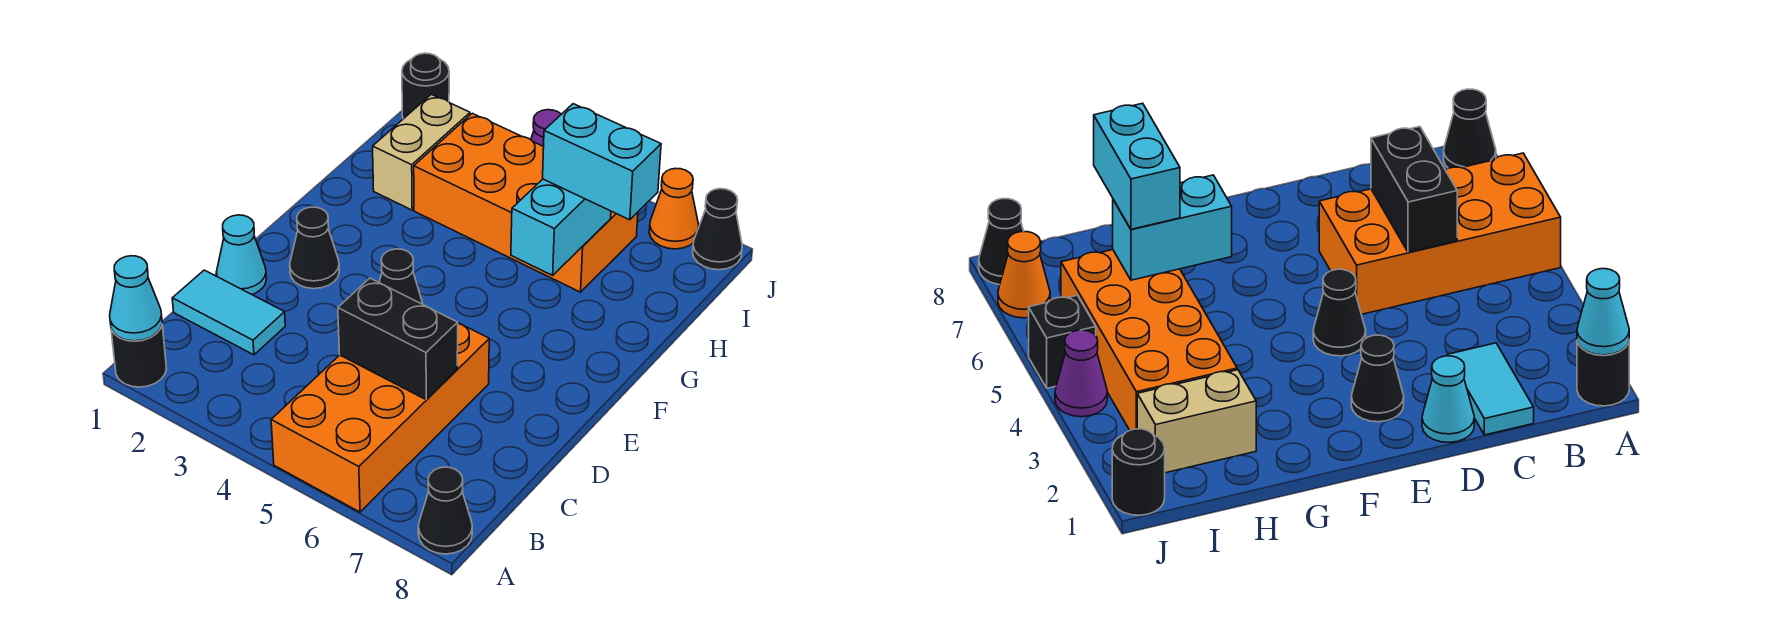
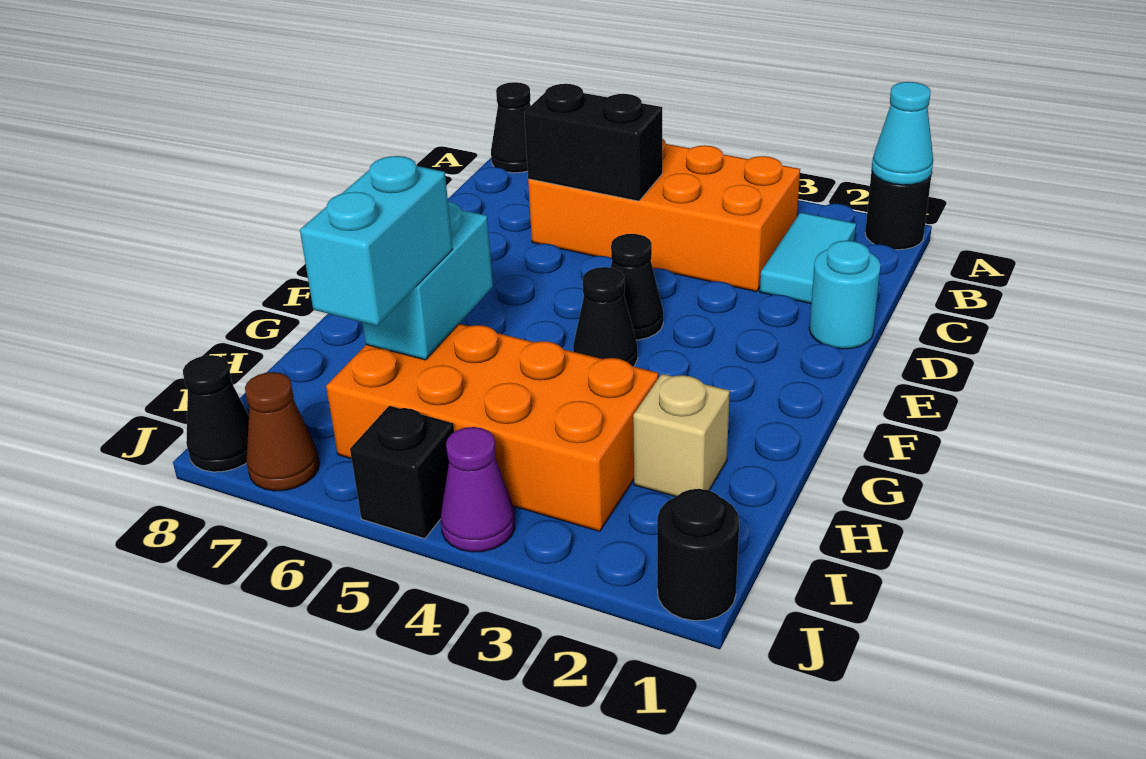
orange 2x4 brick [271,323,489,512] -> orange 2x4 brick turned to [528,139,800,292]
cyan 1x2 tile [172,270,285,355] -> cyan 1x2 tile turned to [760,212,856,303]
cyan 1x1 cone [216,215,267,294] -> cyan 1x1 round brick [809,241,881,349]
black 1x1 cone [290,207,339,289] -> black 1x1 cone moved to [573,267,638,367]
tan 1x2 brick [373,94,470,210] -> tan 1x1 brick [633,374,730,497]
cyan 1x2 brick [543,104,661,220] -> cyan 1x2 brick turned to [300,156,453,326]
orange 1x1 cone [649,168,699,249] -> brown 1x1 cone [245,372,319,491]

